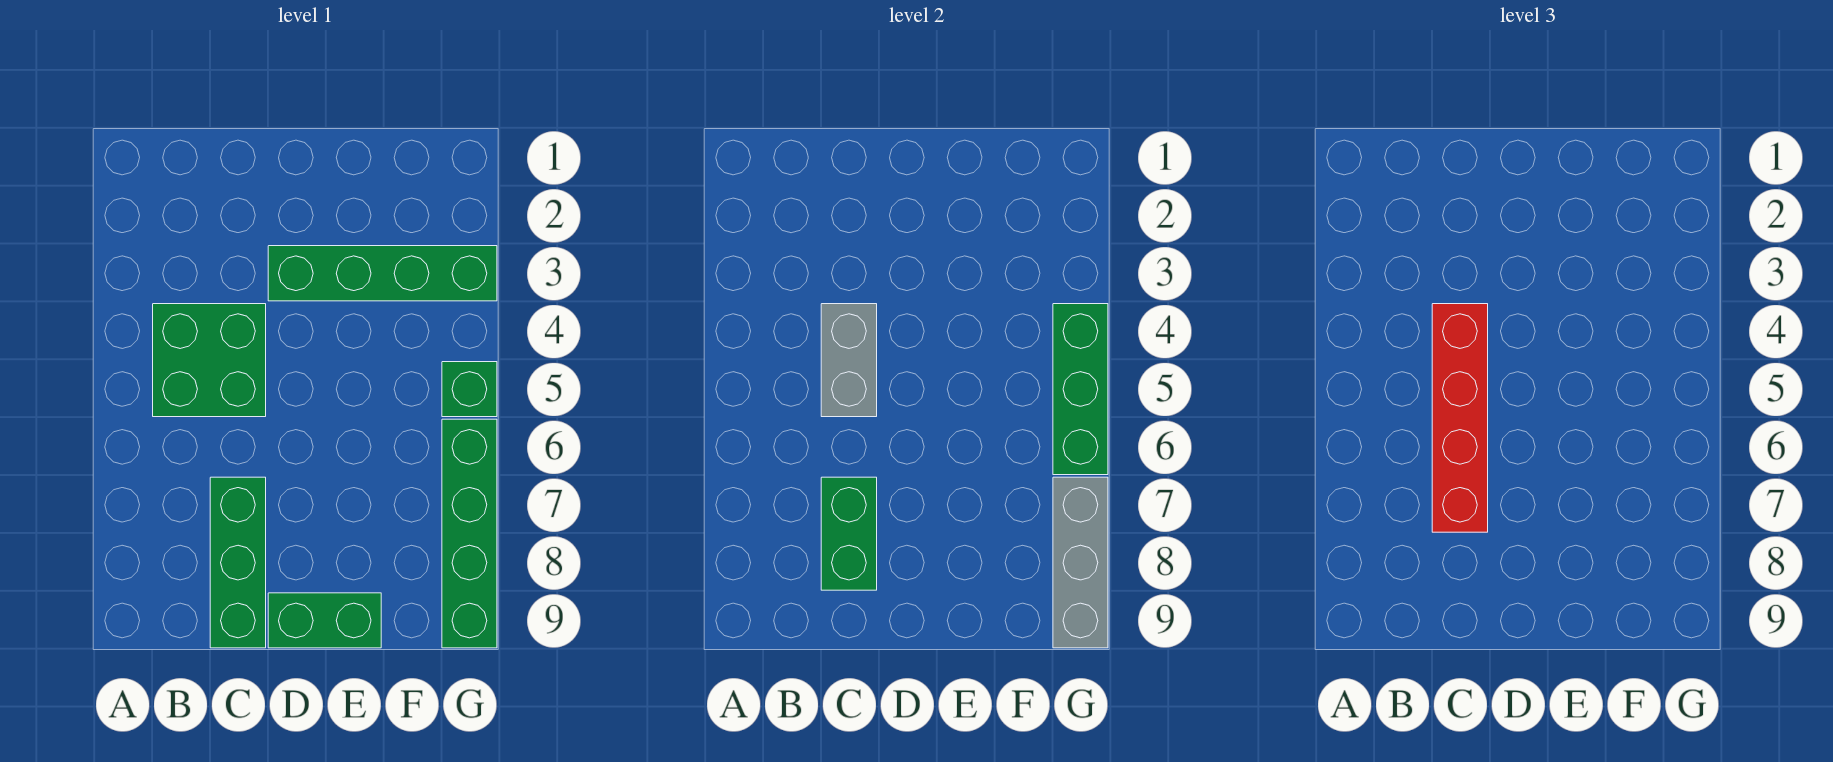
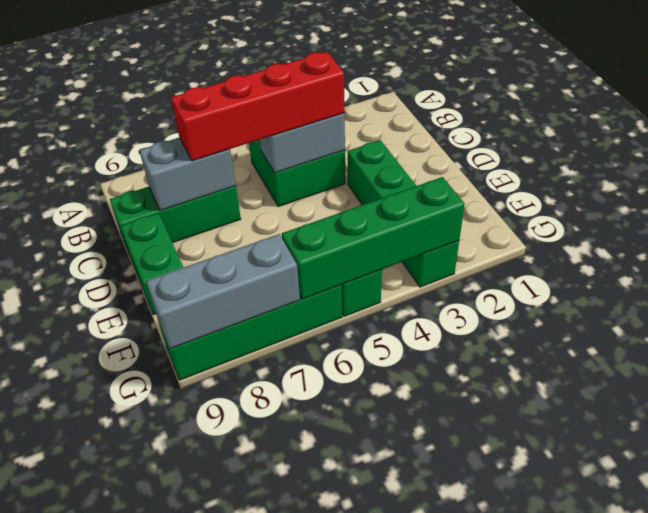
green 1x2 brick [821,477,877,590] -> grey 1x2 brick [139,138,236,211]
green 1x3 brick [1053,304,1108,475] -> green 1x4 brick [282,177,465,299]

